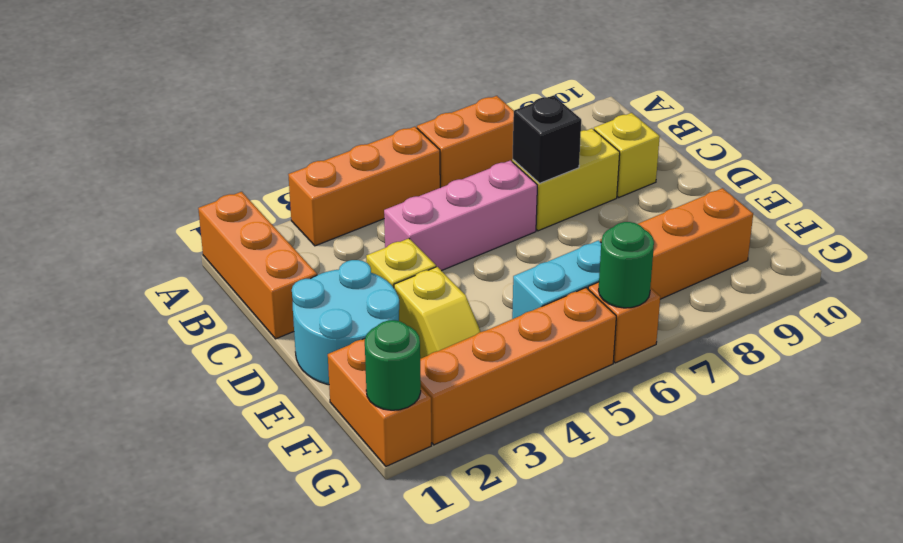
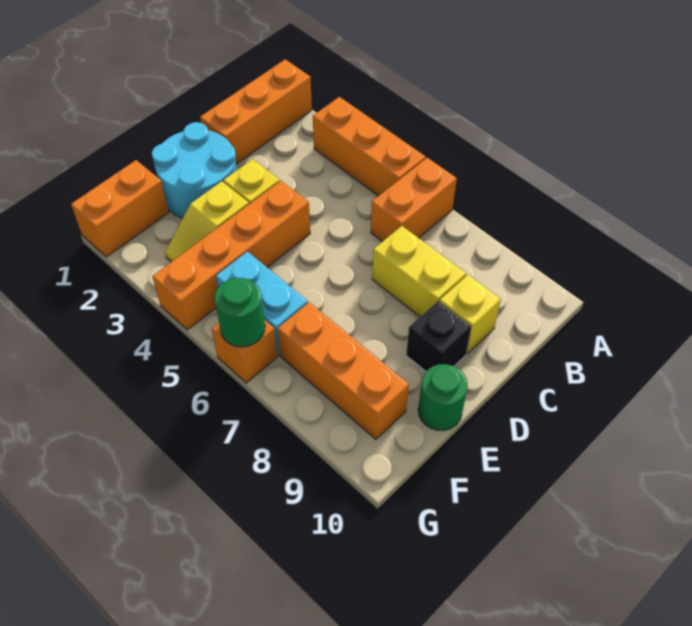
orange 1x2 brick [417,96,514,188] -> orange 1x2 brick turned to [371,158,457,242]
pink 1x3 brick [384,160,537,271] -> none
black 1x1 brick [513,95,581,183] -> black 1x1 brick moved to [406,301,471,371]
green 1x1 round brick [365,320,421,410] -> green 1x1 round brick moved to [418,364,468,430]
orange 1x4 brick [420,288,616,445] -> orange 1x4 brick turned to [152,181,310,330]

